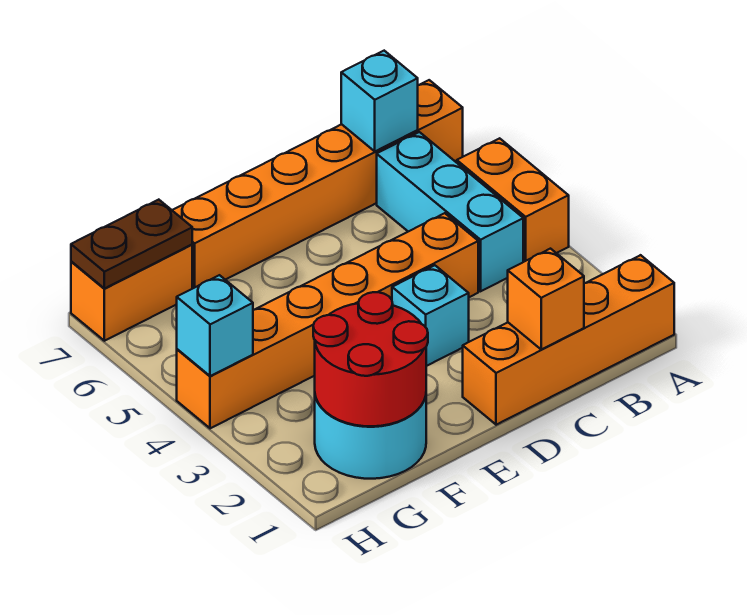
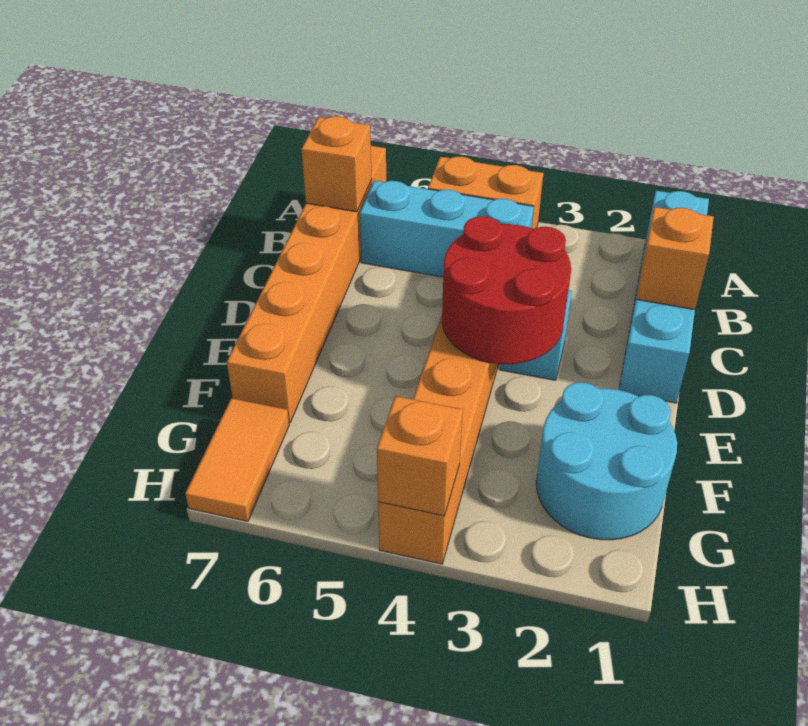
orange 1x4 brick [463,255,674,425] -> cyan 1x4 brick [619,191,709,403]
cyan 1x1 brick [341,51,418,151] -> orange 1x1 brick [302,116,372,212]
red 2x2 round brick [313,292,428,426] -> red 2x2 round brick moved to [442,216,571,364]
orange 1x2 brick [71,245,192,341] -> orange 1x2 tile [185,398,289,521]
brown 1x2 plate [71,200,192,289] -> none
cyan 1x1 brick [177,275,253,376] -> orange 1x1 brick [377,396,463,516]

